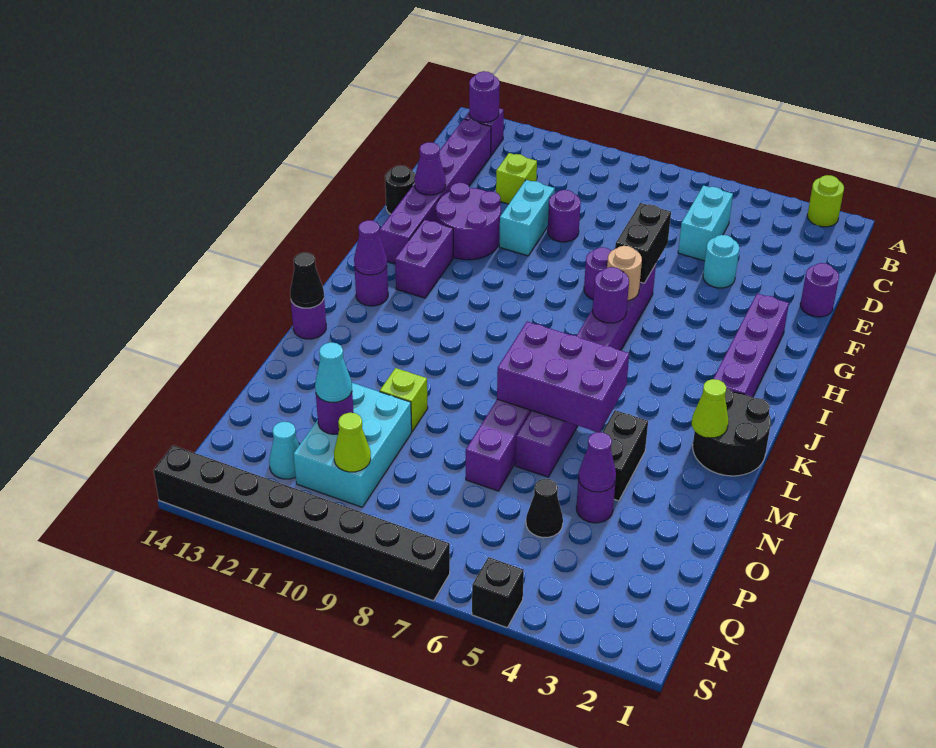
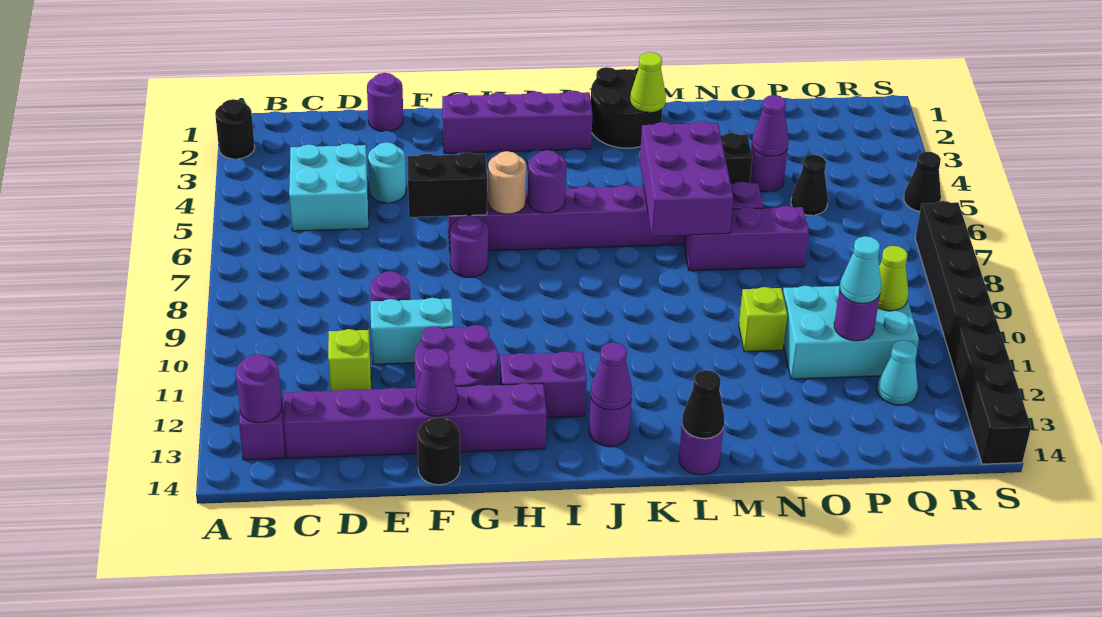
lime 1x1 round brick [807,175,844,227] -> black 1x1 round brick [215,99,255,159]
cyan 1x2 brick [678,185,733,261] -> cyan 2x2 brick [289,143,368,231]
black 1x1 brick [472,557,524,628] -> black 1x1 cone [904,152,941,212]

